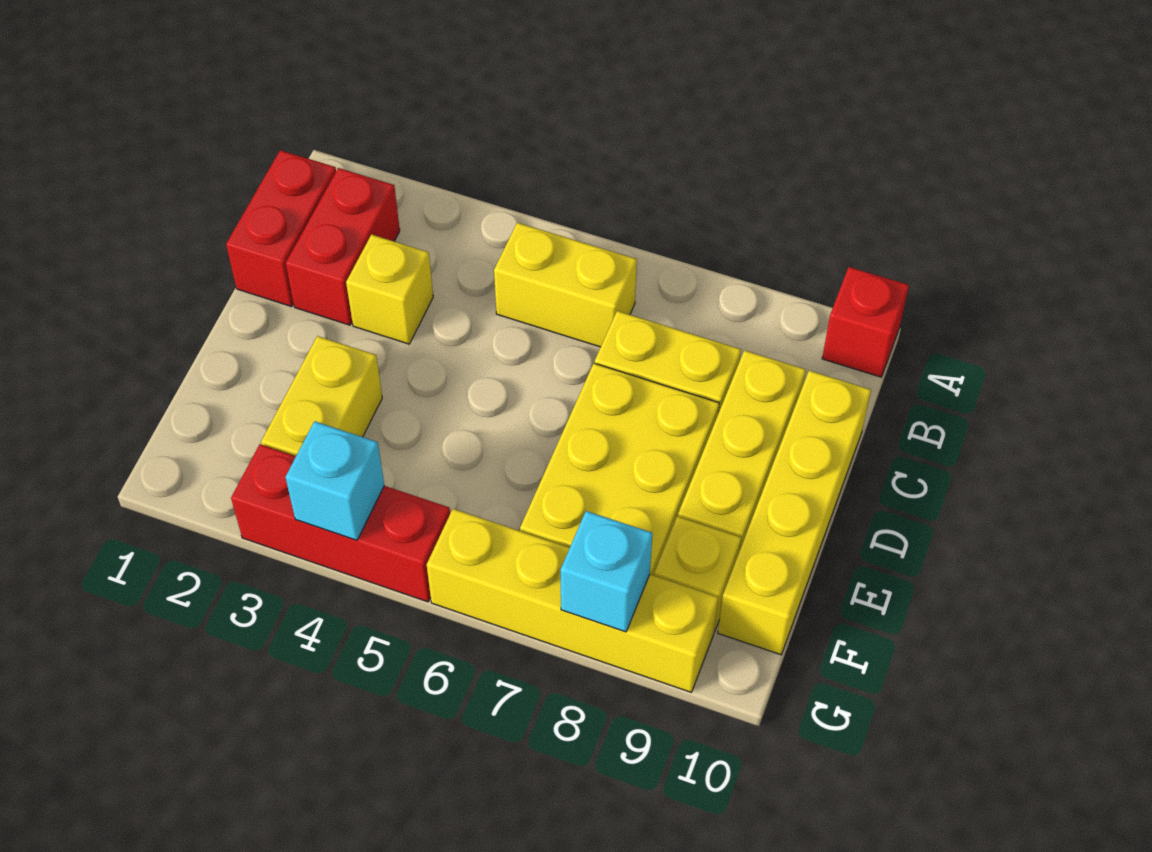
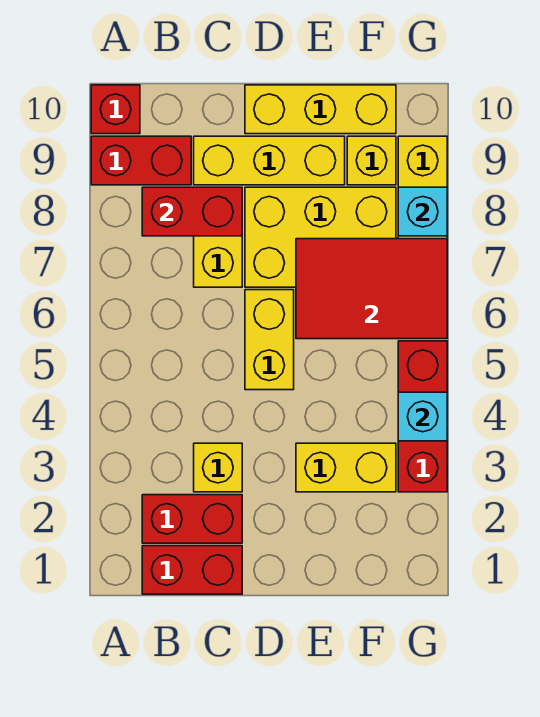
none -> red 1x2 brick [91,136,191,185]
yellow 1x2 brick [494,223,637,347] -> yellow 1x2 brick moved to [245,290,294,390]
none -> red 1x2 brick [142,187,242,236]
yellow 1x4 brick [718,370,871,655] -> yellow 1x3 brick [245,85,396,134]
none -> red 2x3 tile [296,239,447,339]

